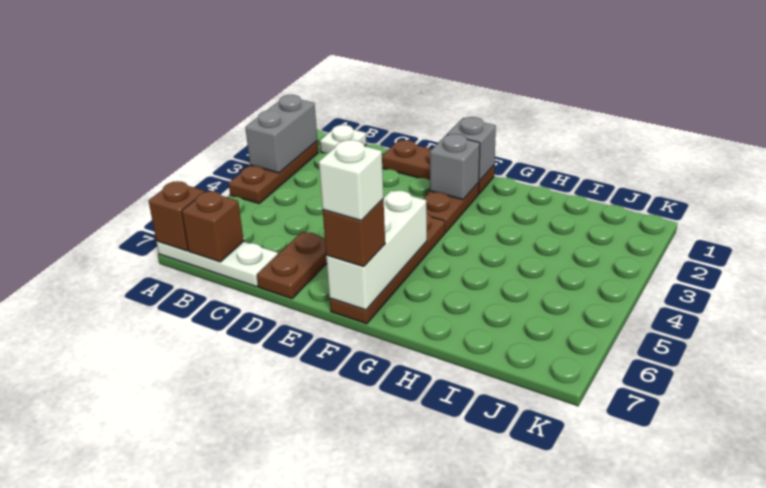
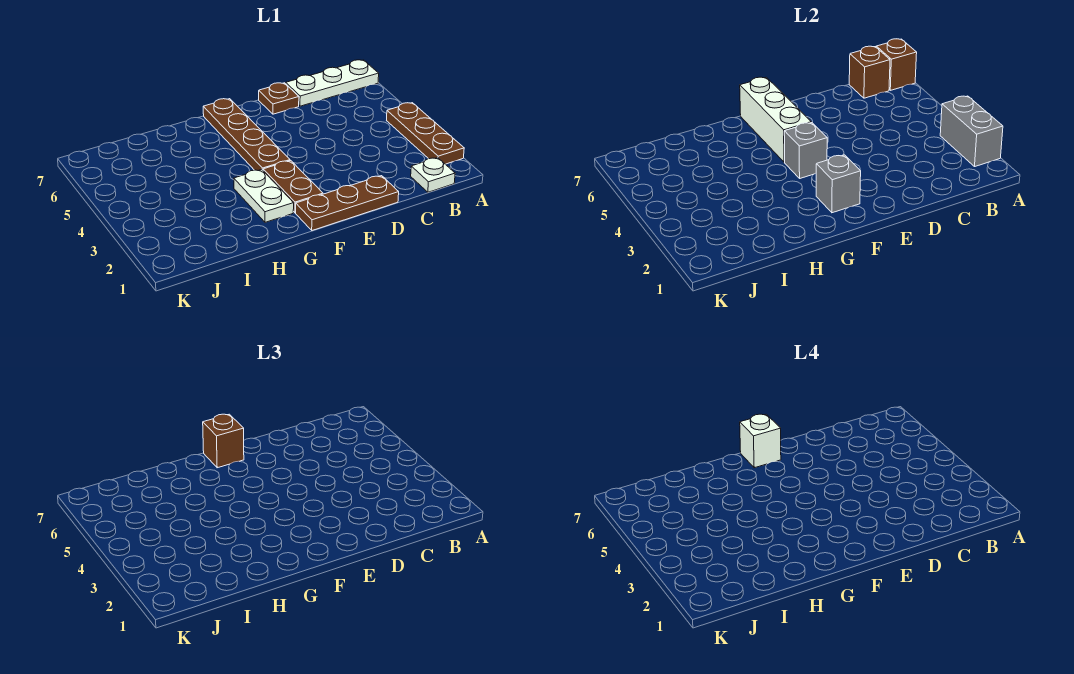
brown 1x2 plate [257,232,327,299] -> brown 1x1 plate [259,83,299,114]
grey 1x1 brick [447,117,496,181] -> grey 1x1 brick moved to [784,123,827,178]
none -> white 1x2 plate [234,170,294,222]

